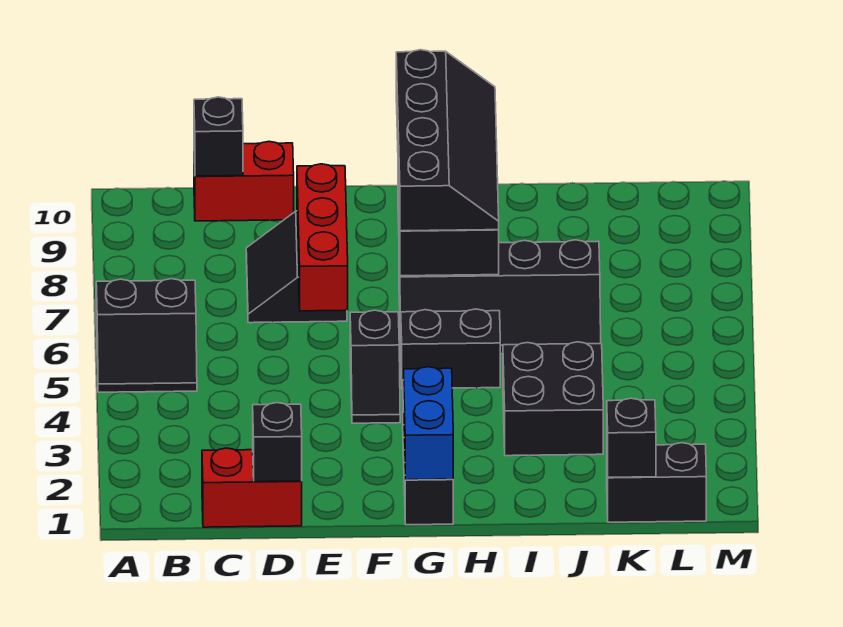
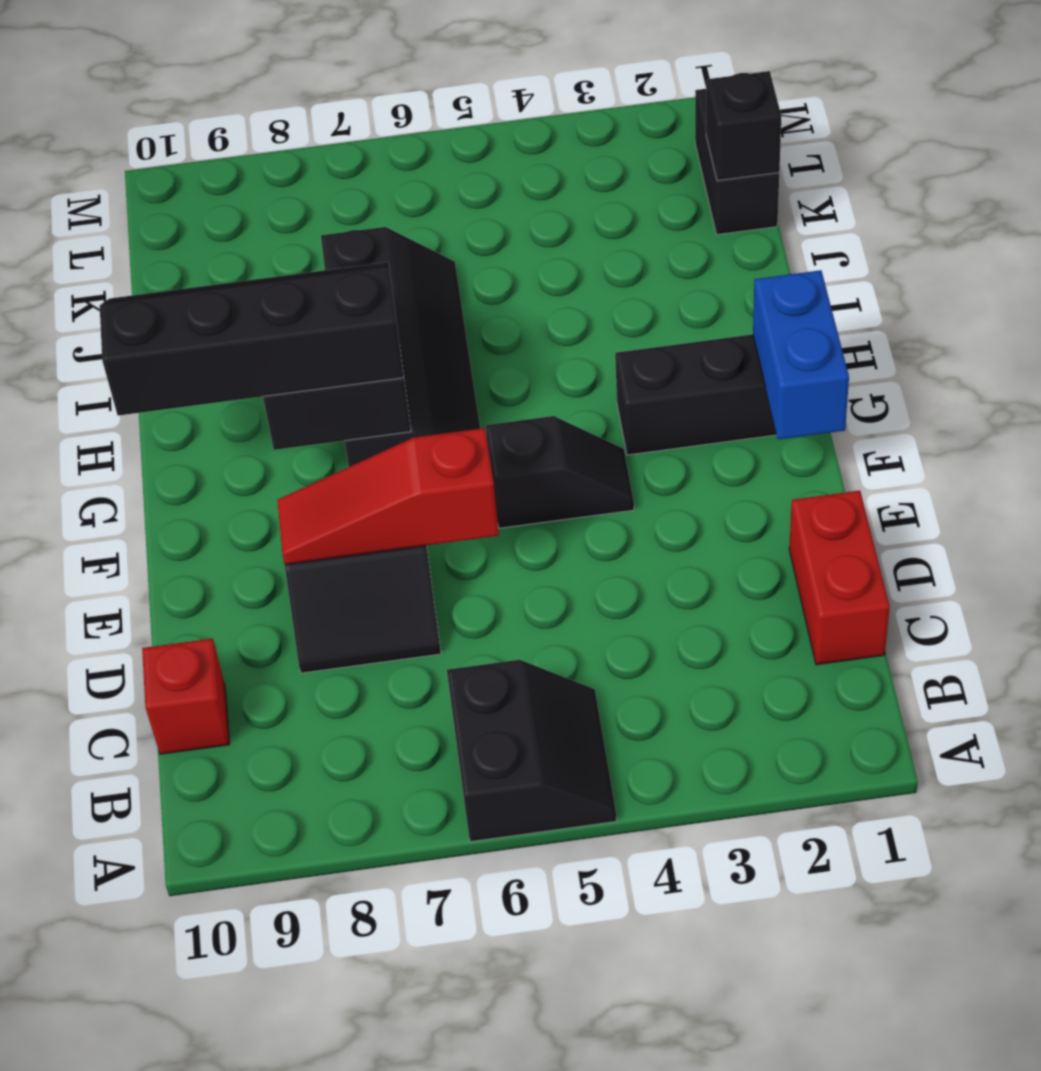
red 1x2 brick [194,141,294,221] -> red 1x1 brick [142,638,230,754]
black 1x1 brick [194,97,243,176] -> none
black 1x1 brick [253,403,302,482] -> none
red 1x3 brick [297,164,348,311] -> red 1x3 slope [277,428,499,564]
blue 1x2 brick [404,367,453,480] -> blue 1x2 brick turned to [753,270,849,440]
black 1x2 brick [401,309,500,389] -> none
black 2x2 brick [503,342,603,456] -> none

